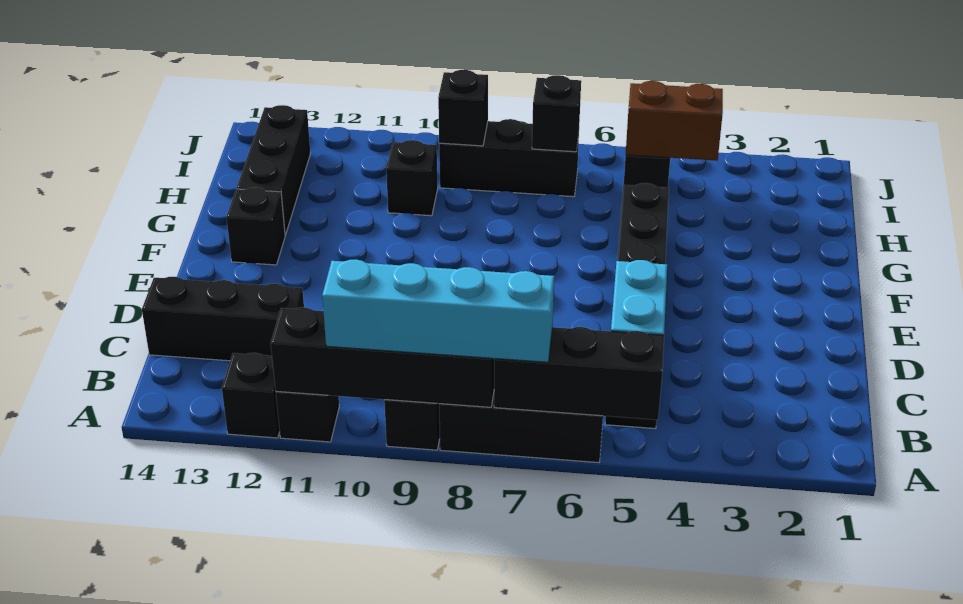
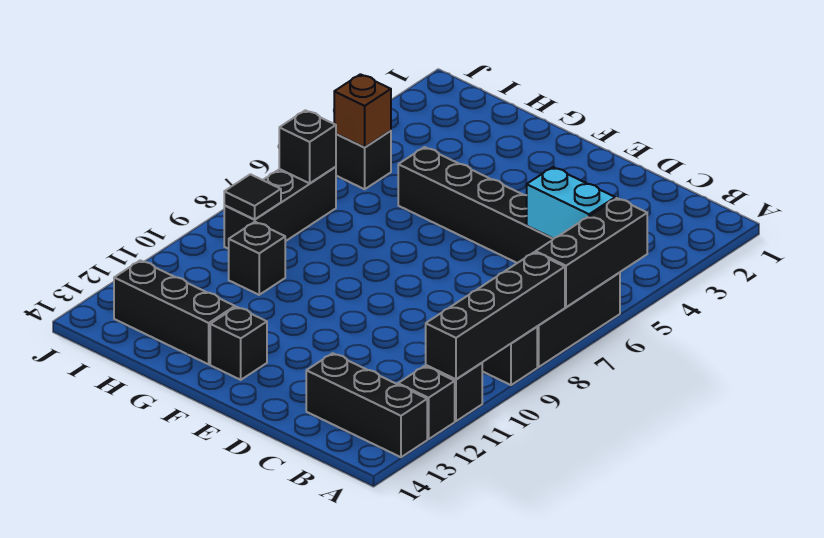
cyan 1x4 brick [322,259,554,362] -> none
black 1x3 brick [142,277,304,361] -> black 1x3 brick turned to [306,353,427,457]
brown 1x2 brick [626,81,723,161] -> brown 1x1 brick [334,74,391,147]
black 1x1 brick [438,70,488,146] -> black 1x1 tile [224,174,281,220]

